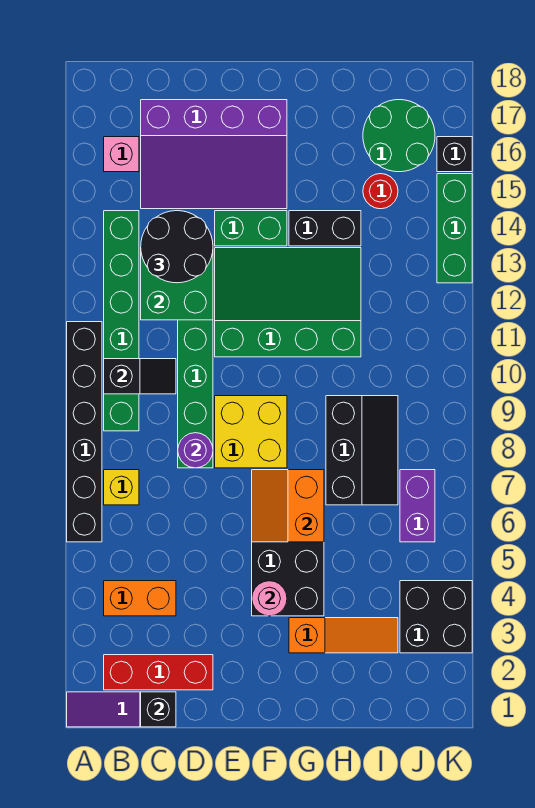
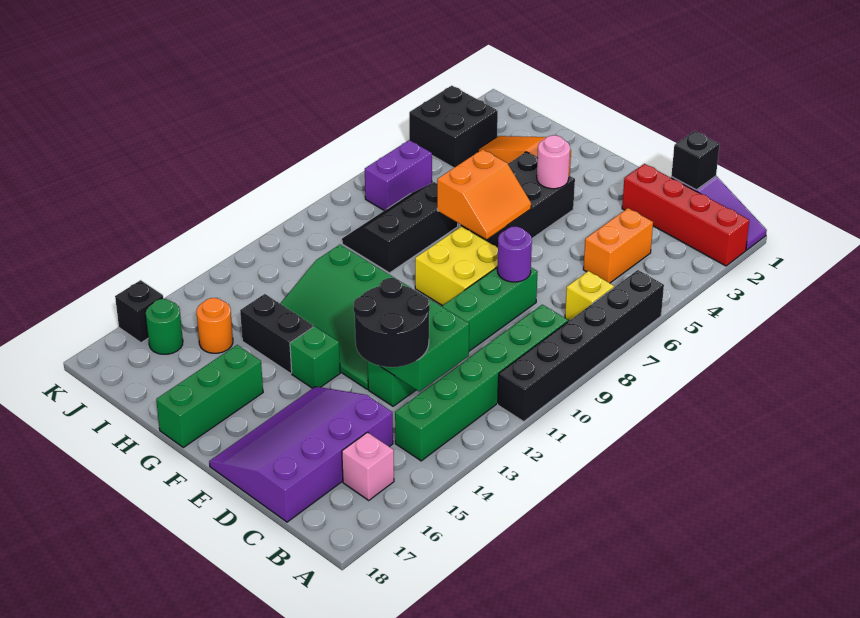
red 1x3 brick [104,655,213,690] -> red 1x4 brick [622,164,749,266]
orange 1x2 brick [104,581,176,616] -> orange 1x2 brick turned to [583,208,653,283]
black 1x2 slope [104,359,176,394] -> none
purple 3x4 slope [141,100,287,209] -> purple 3x4 slope turned to [209,387,393,522]
green 1x2 brick [215,211,287,246] -> green 1x1 brick [290,326,340,388]
red 1x1 round brick [363,174,398,209] -> orange 1x1 round brick [197,298,233,353]
green 2x2 round brick [363,100,435,172] -> green 1x1 round brick [146,299,183,354]
green 1x3 brick [437,174,472,283] -> green 1x3 brick moved to [156,345,263,447]

